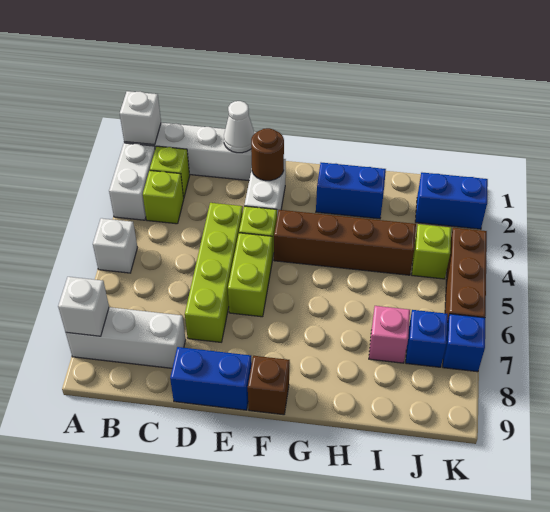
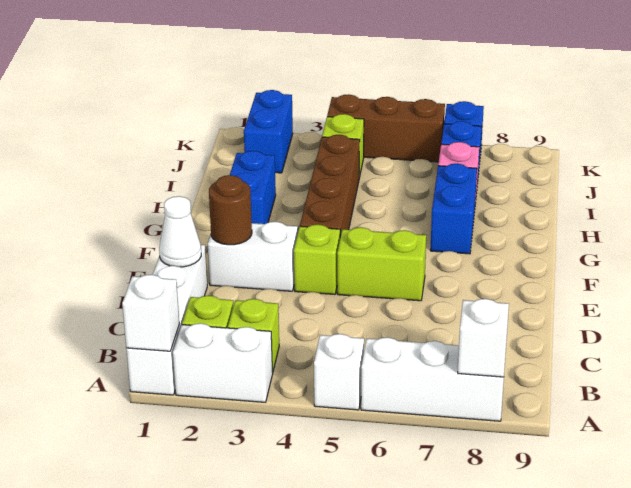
white 1x3 brick [66,307,186,368] -> white 1x3 brick turned to [361,337,504,421]
lime 1x4 brick [185,203,243,342] -> none
blue 1x2 brick [170,347,252,410] -> blue 1x2 brick moved to [430,163,477,254]
brown 1x1 brick [248,356,290,415] -> none

